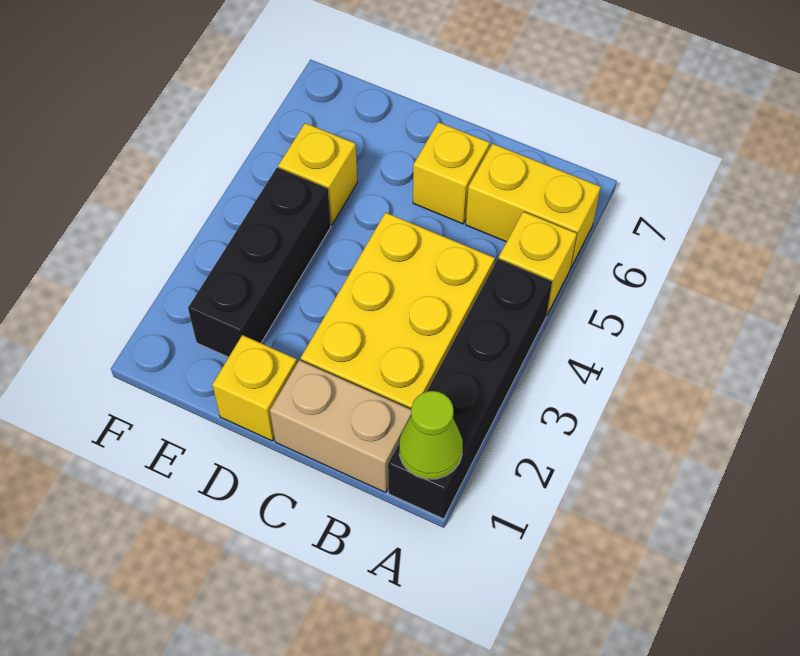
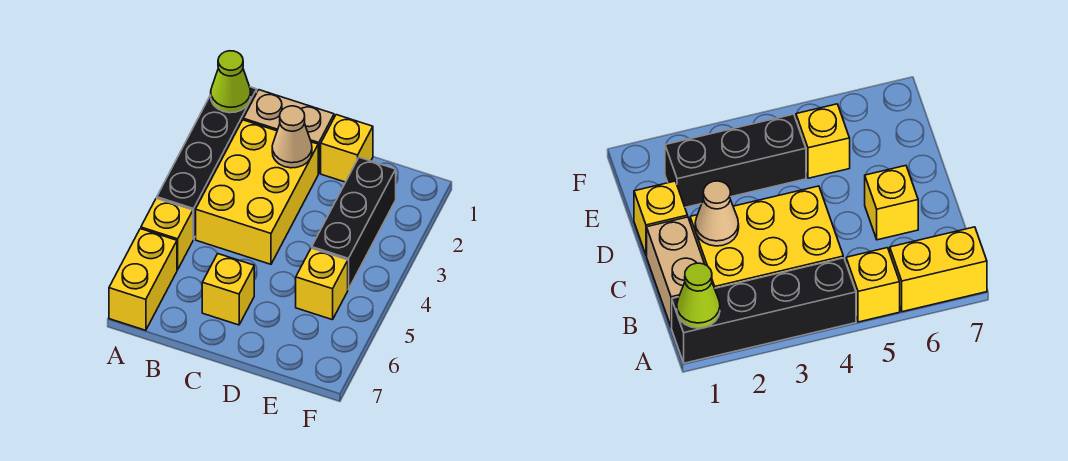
yellow 1x2 brick [466,144,601,268] -> yellow 1x2 brick turned to [109,229,177,330]
none -> tan 1x1 cone [272,106,312,168]

